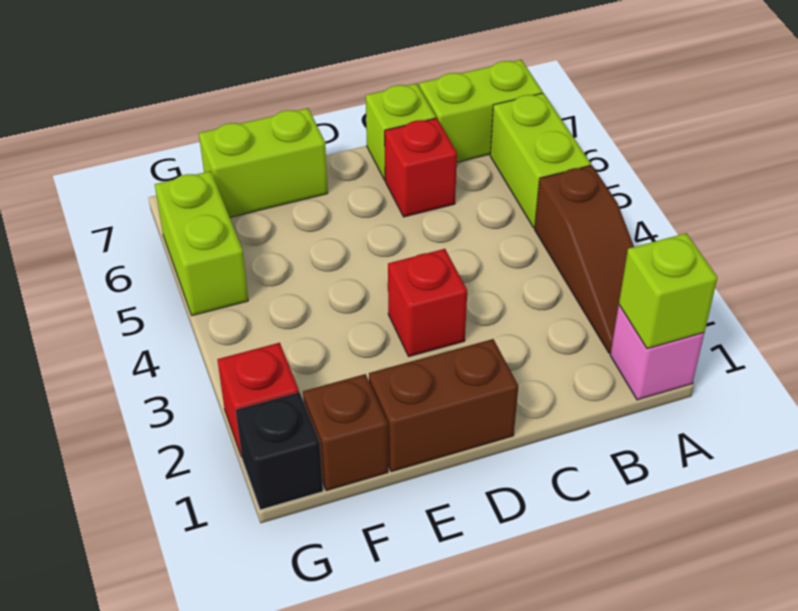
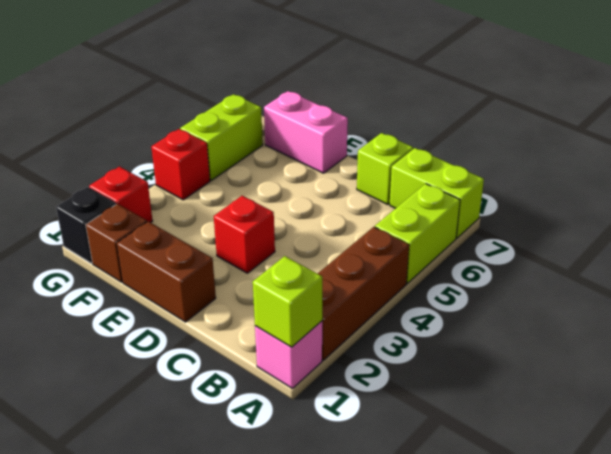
brown 1x3 slope [535,165,634,353] -> brown 1x3 brick [318,227,409,360]
red 1x1 brick [385,118,457,217] -> red 1x1 brick moved to [151,129,210,200]
lime 1x2 brick [199,108,328,217] -> pink 1x2 brick [264,91,348,173]

